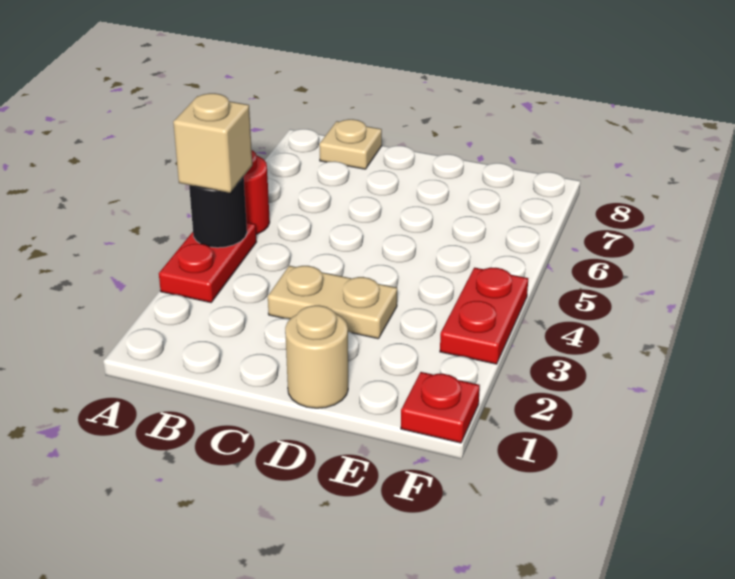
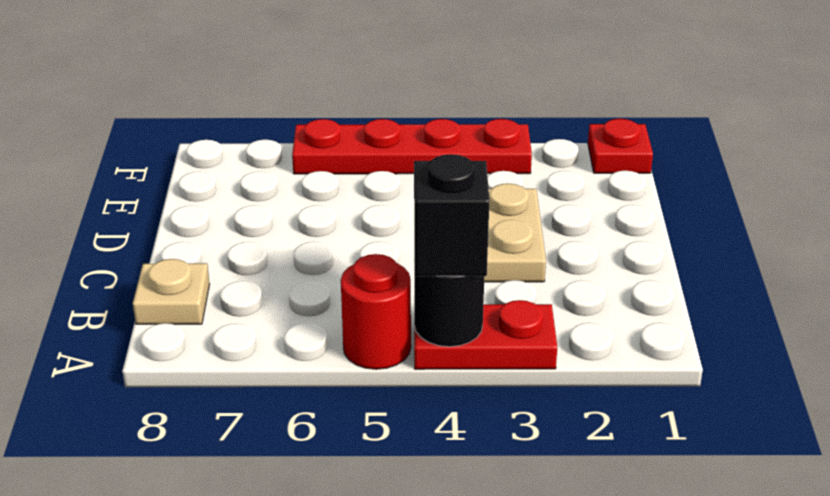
tan 1x1 brick [173,93,252,193] -> black 1x1 brick [414,154,490,276]
tan 1x1 round brick [285,305,348,408] -> none
red 1x2 plate [440,268,528,364] -> red 1x4 plate [292,119,532,174]

